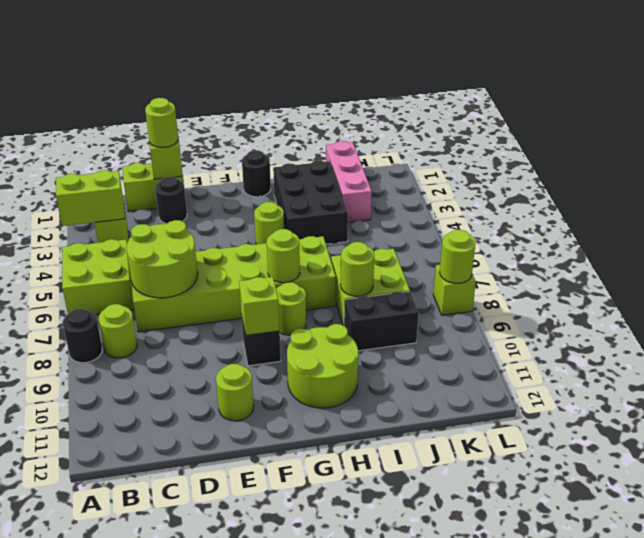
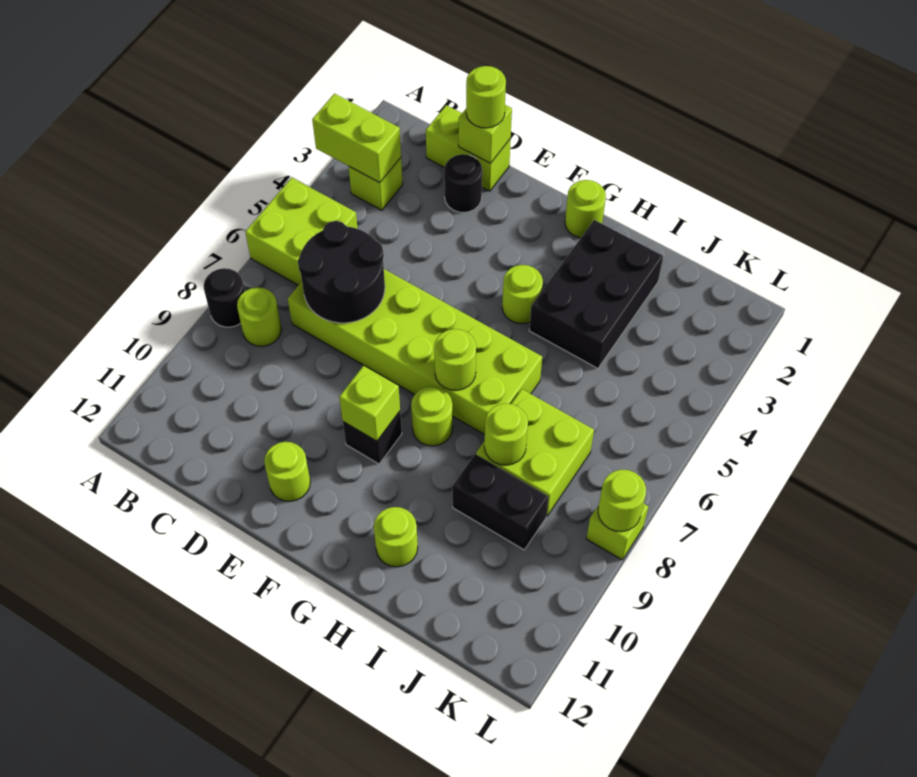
lime 2x2 round brick [126,220,198,298] -> black 2x2 round brick [298,221,385,323]
black 1x1 round brick [242,150,271,197] -> lime 1x1 round brick [565,180,606,238]
lime 2x2 round brick [287,324,358,408] -> lime 1x1 round brick [374,507,418,567]
pink 1x3 brick [326,141,372,222] -> none

